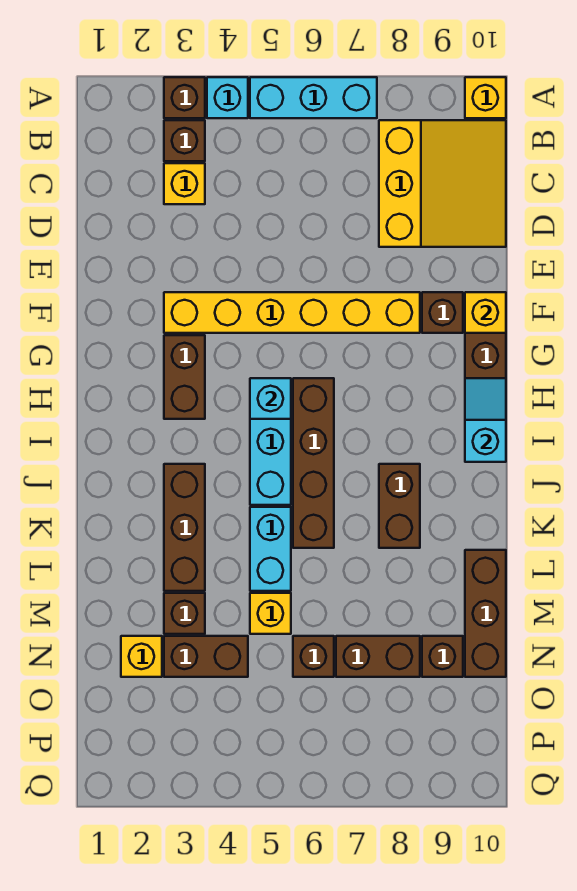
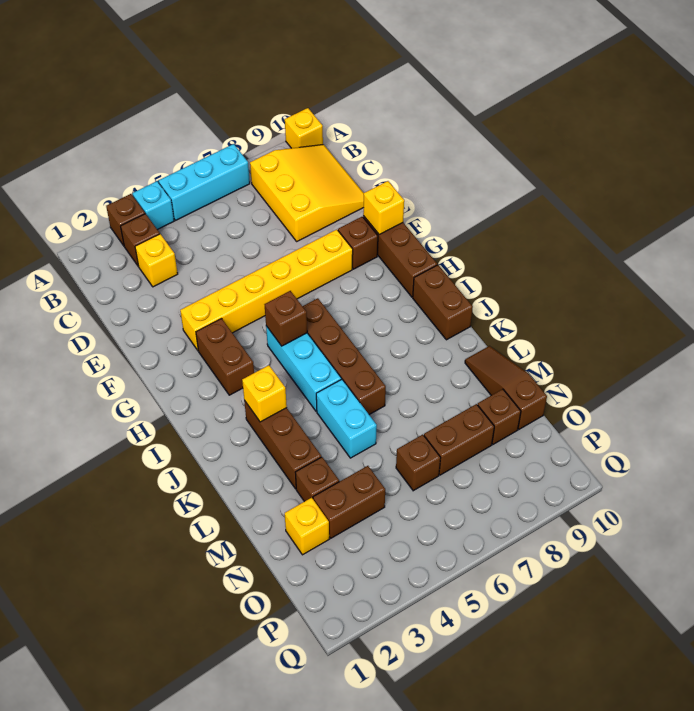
cyan 1x1 brick [250,378,291,419] -> brown 1x1 brick [265,291,307,346]
cyan 1x2 slope [465,378,506,462] -> none
brown 1x2 brick [379,464,420,548] -> brown 1x2 brick moved to [413,265,473,340]
brown 1x3 brick [465,550,506,677] -> brown 1x3 slope [465,346,547,429]
yellow 1x1 brick [250,593,291,634] -> yellow 1x1 brick moved to [242,365,287,422]

